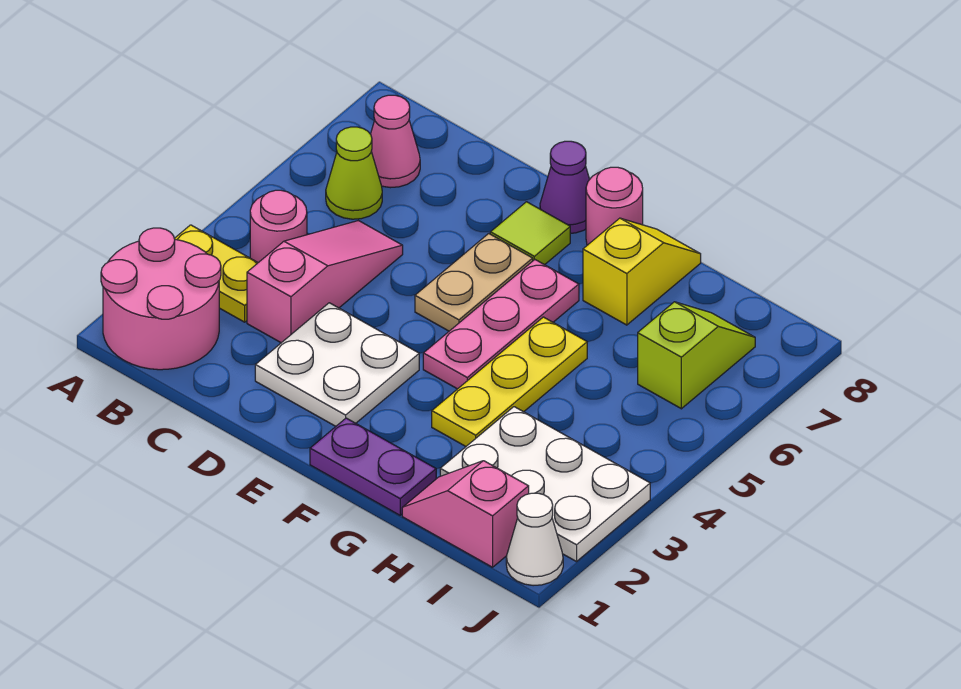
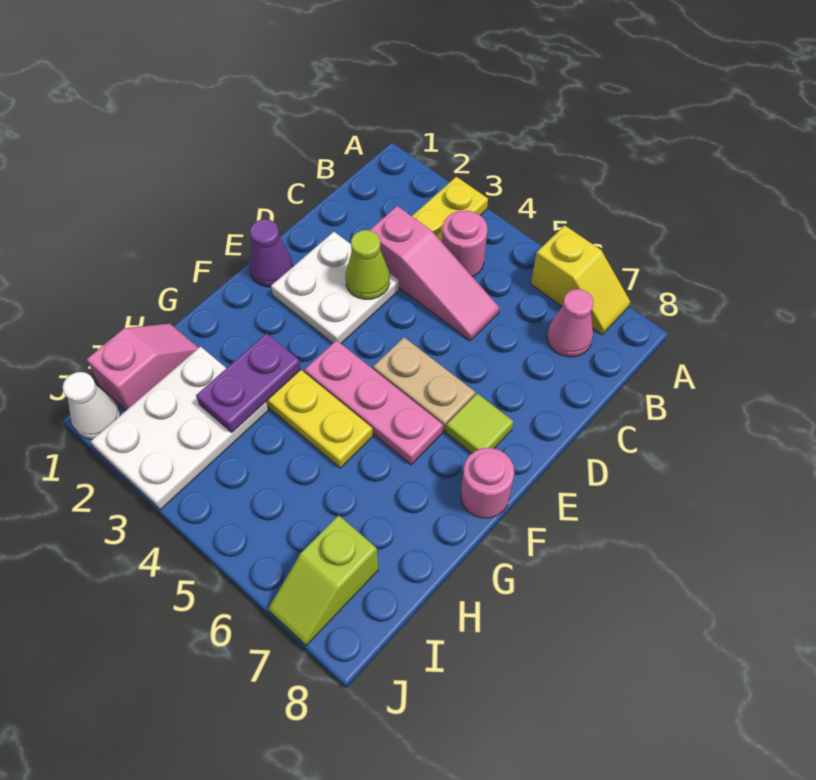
pink 2x2 round brick [101,228,221,370] -> none
lime 1x1 cone [326,127,382,219] -> lime 1x1 cone moved to [345,230,390,299]
purple 1x1 cone [540,141,590,233] -> purple 1x1 cone moved to [249,219,293,287]
purple 1x2 plate [310,418,436,515] -> purple 1x2 plate moved to [196,333,301,432]
yellow 1x2 slope [583,218,701,325] -> yellow 1x2 slope moved to [531,225,630,335]
lime 1x2 slope [638,302,755,409] -> lime 1x2 slope turned to [268,515,378,646]

